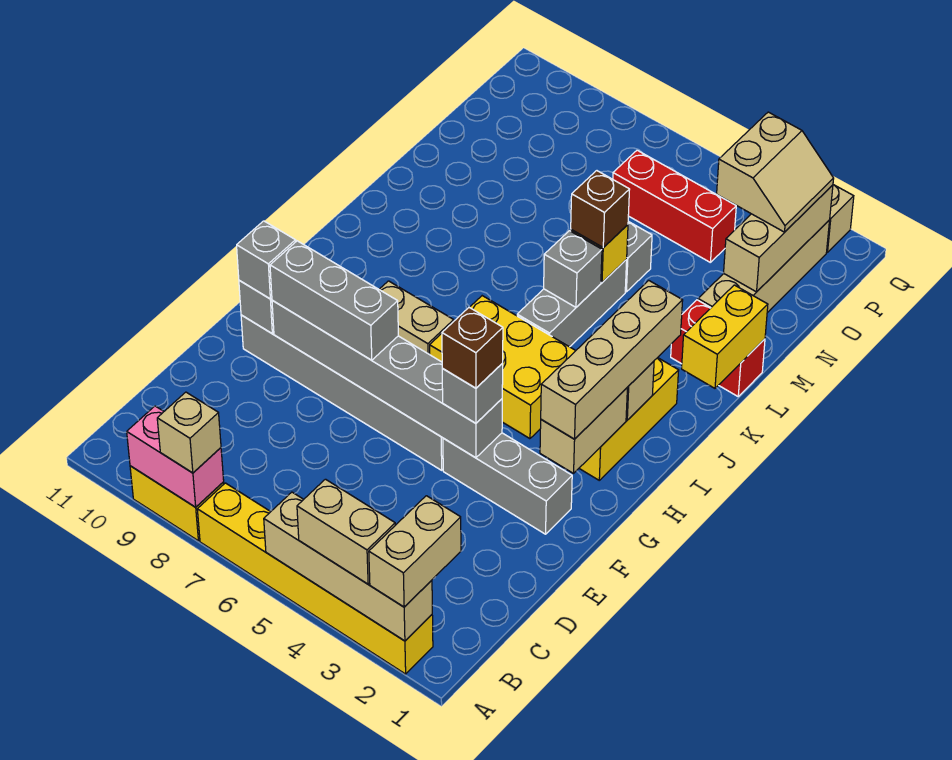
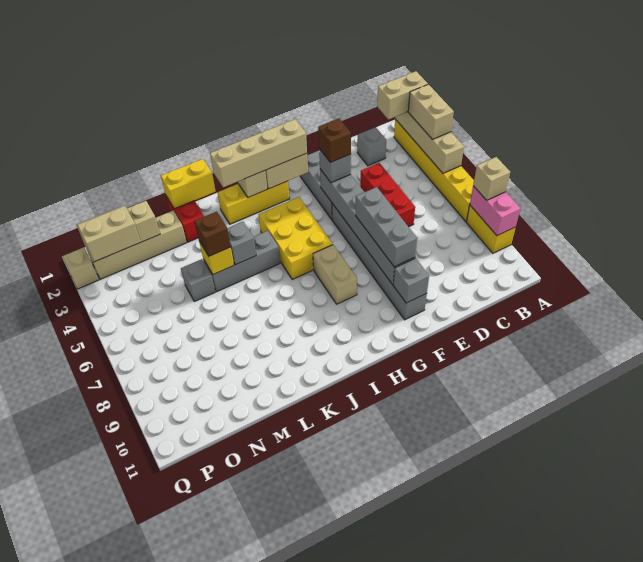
grey 1x1 brick [237,221,296,299] -> grey 1x1 brick moved to [357,127,386,166]
red 1x3 brick [613,150,736,262] -> red 1x3 brick moved to [360,163,415,227]

